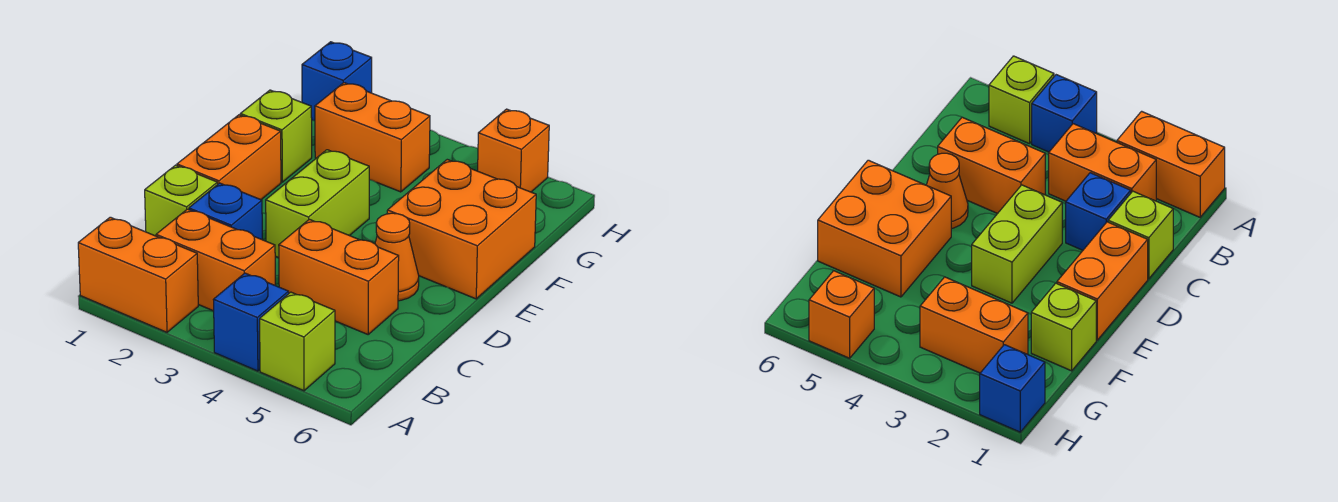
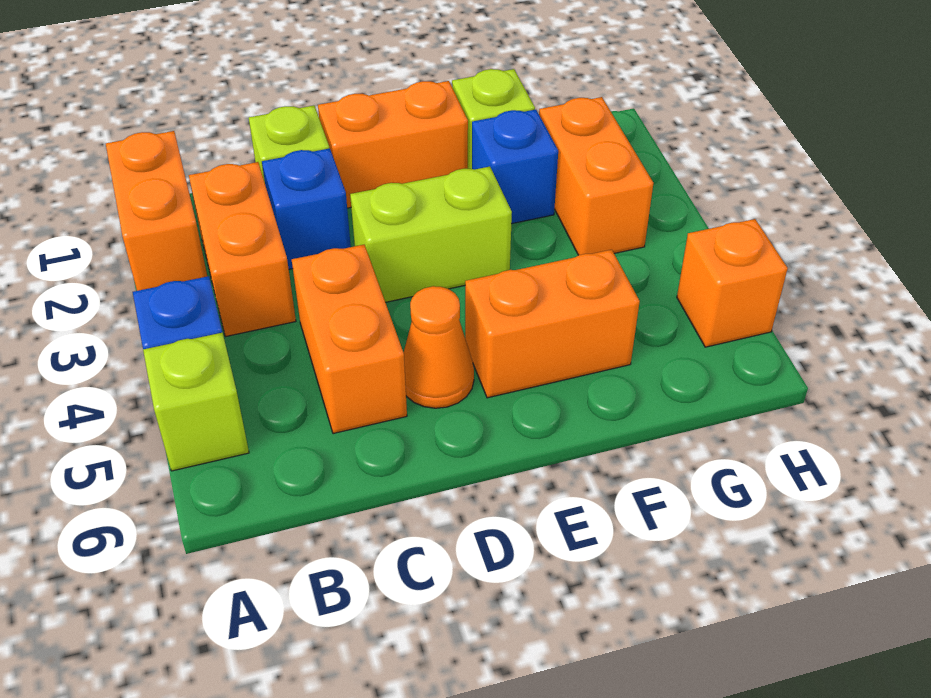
orange 2x2 brick [387,159,536,299] -> orange 1x2 brick [465,250,640,398]
blue 1x1 brick [302,42,372,121] -> blue 1x1 brick moved to [472,110,558,224]

